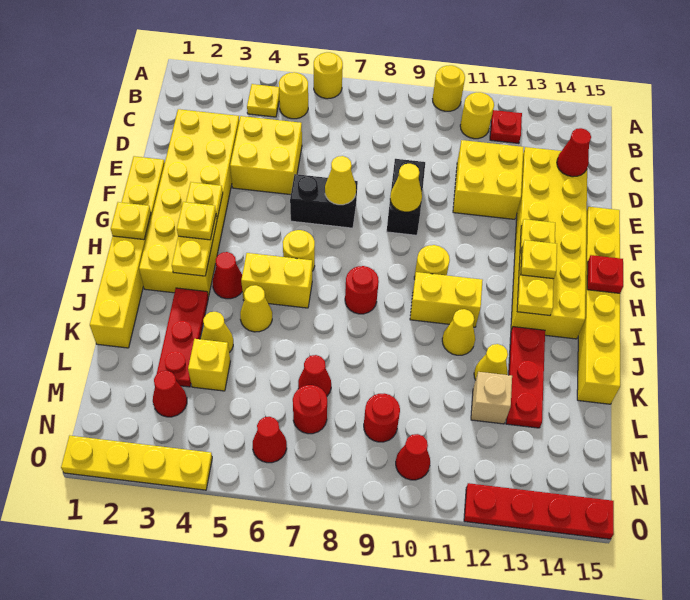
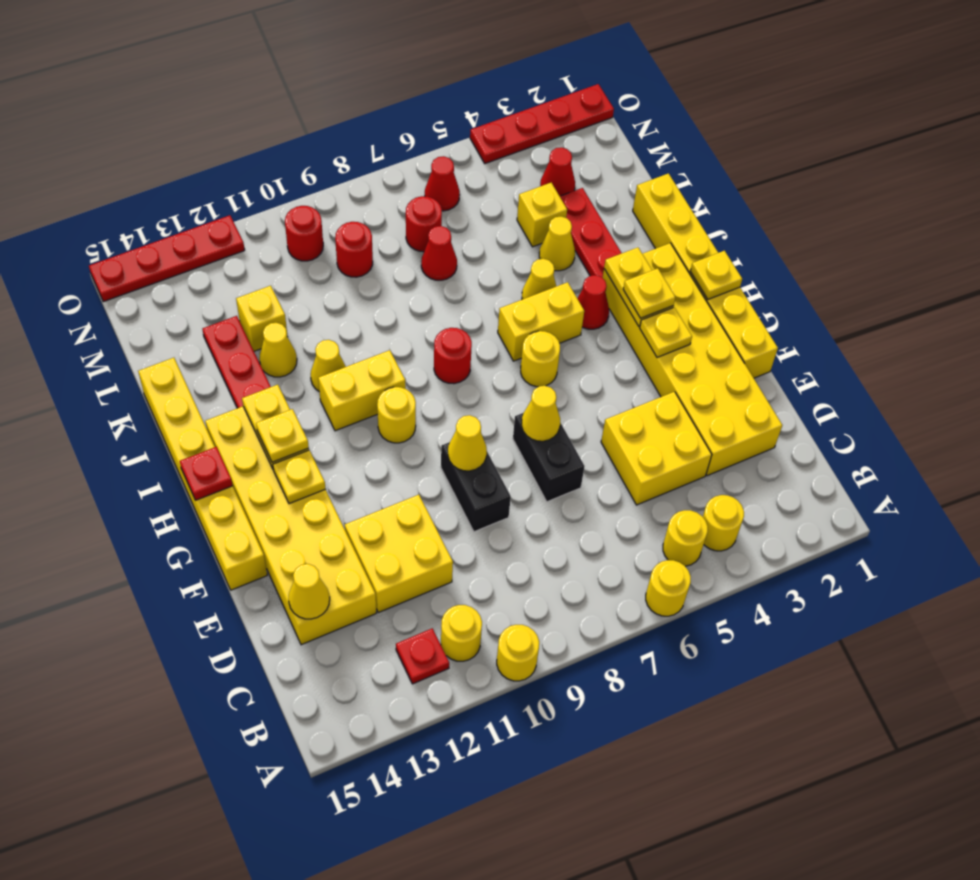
yellow 1x1 plate [247,84,279,117] -> yellow 1x1 round brick [703,495,744,551]
red 1x1 cone [557,128,591,177] -> yellow 1x1 cone [289,564,330,619]
black 1x2 brick [290,174,358,228] -> black 1x2 brick turned to [513,413,585,502]
tan 1x1 brick [471,372,512,424] -> yellow 1x1 brick [236,286,288,351]
red 1x1 cone [396,434,430,480] -> red 1x1 round brick [285,206,323,261]
yellow 1x4 plate [61,436,212,490] -> red 1x4 plate [470,84,614,164]

